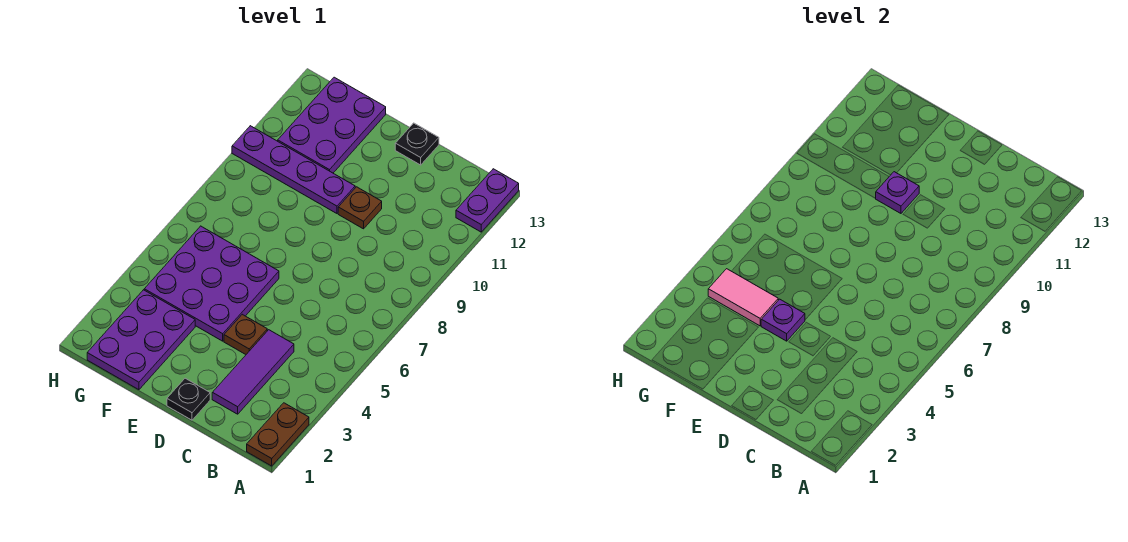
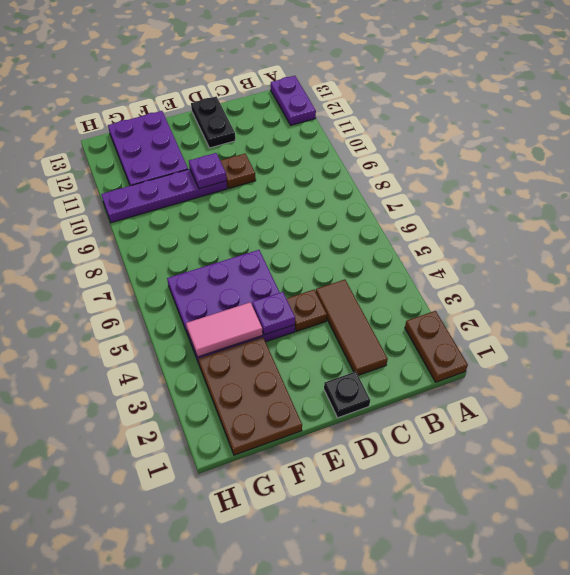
purple 1x3 tile [212,330,294,414] -> brown 1x3 tile [316,280,388,375]
black 1x1 plate [395,123,439,165] -> black 1x2 plate [191,97,235,148]
purple 2x3 plate [87,290,195,390] -> brown 2x3 plate [198,337,302,455]

